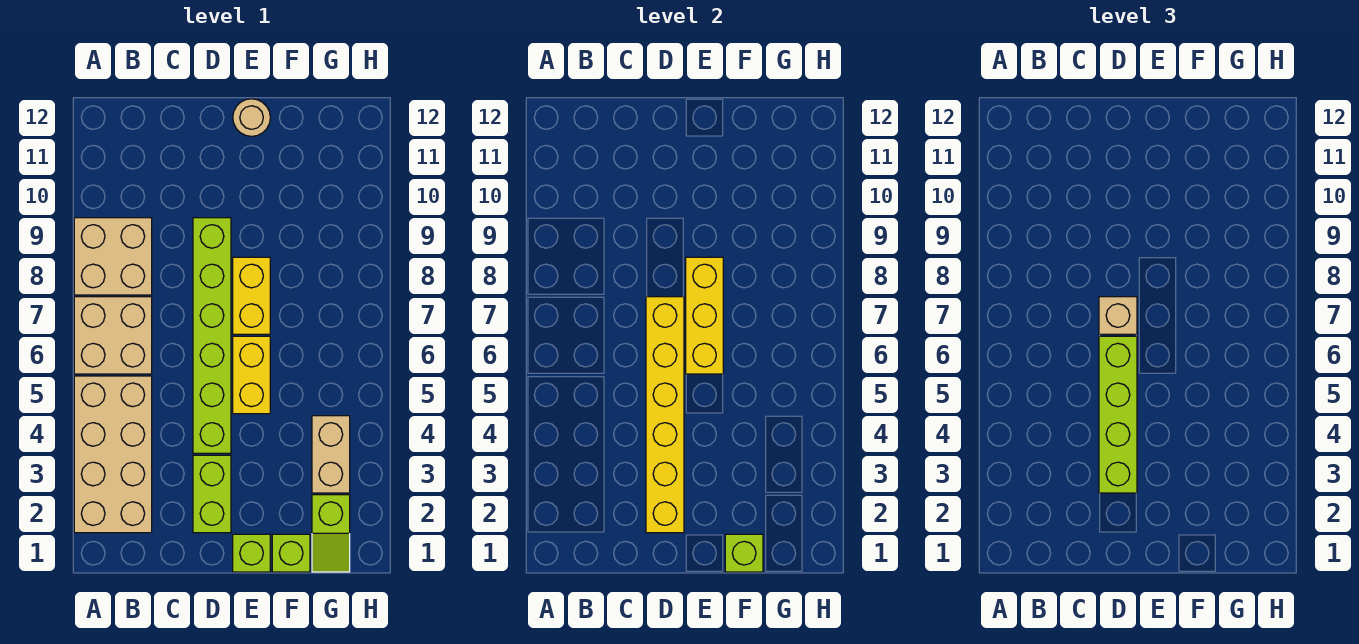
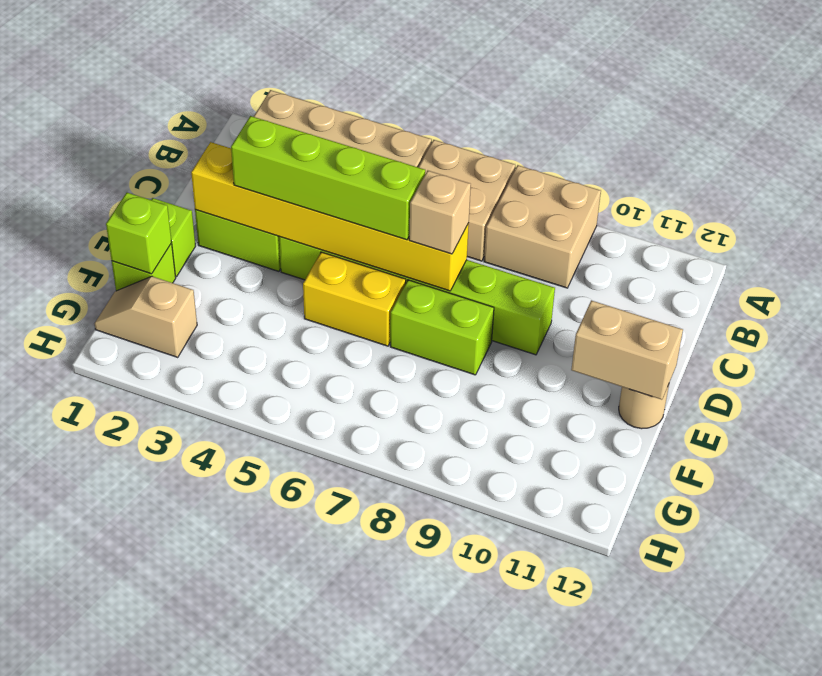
yellow 1x3 brick [686,257,723,374] -> none
yellow 1x2 brick [233,257,270,334] -> lime 1x2 brick [390,280,494,375]
lime 1x2 slope [312,495,350,572] -> tan 1x2 slope [95,276,197,357]
tan 1x2 brick [312,416,350,493] -> tan 1x2 brick moved to [571,300,683,400]

